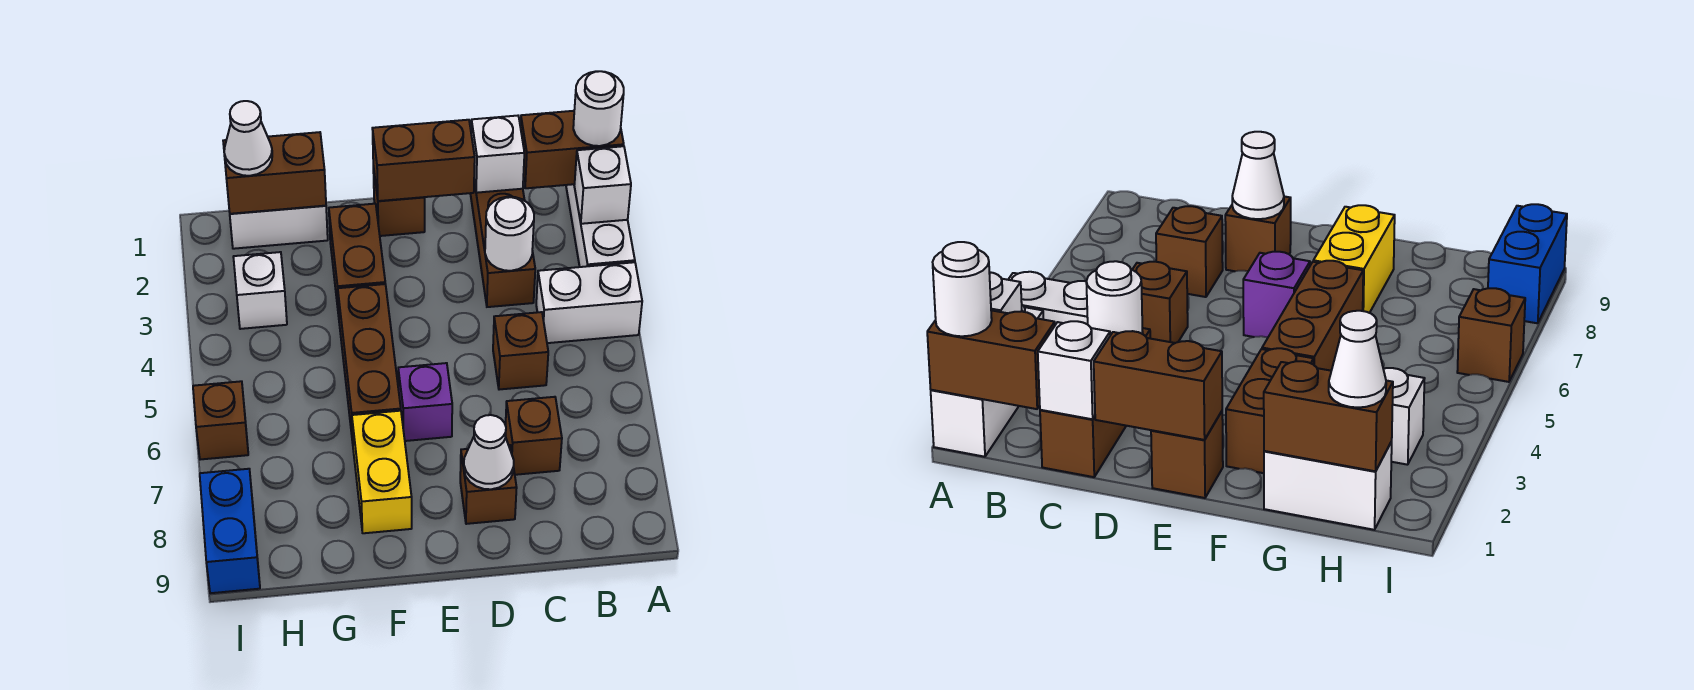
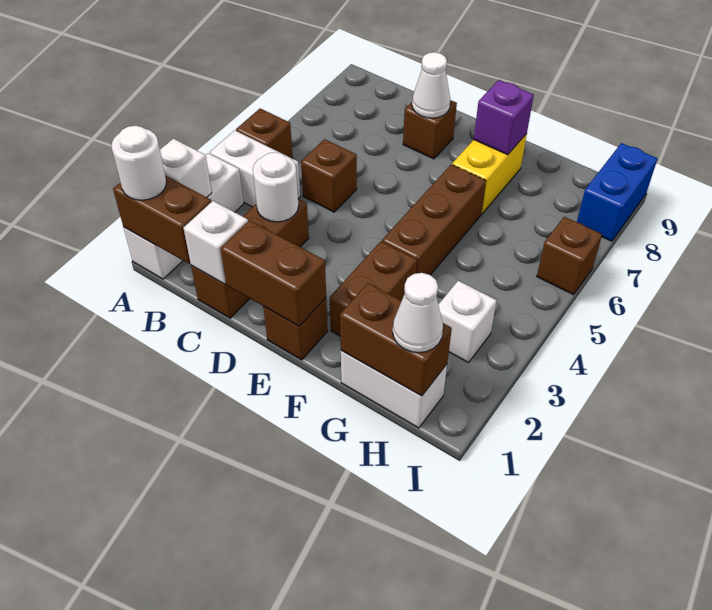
brown 1x1 brick [505,397,562,475] -> brown 1x1 brick moved to [236,109,293,158]
purple 1x1 brick [398,363,452,441] -> purple 1x1 brick moved to [474,80,534,155]

